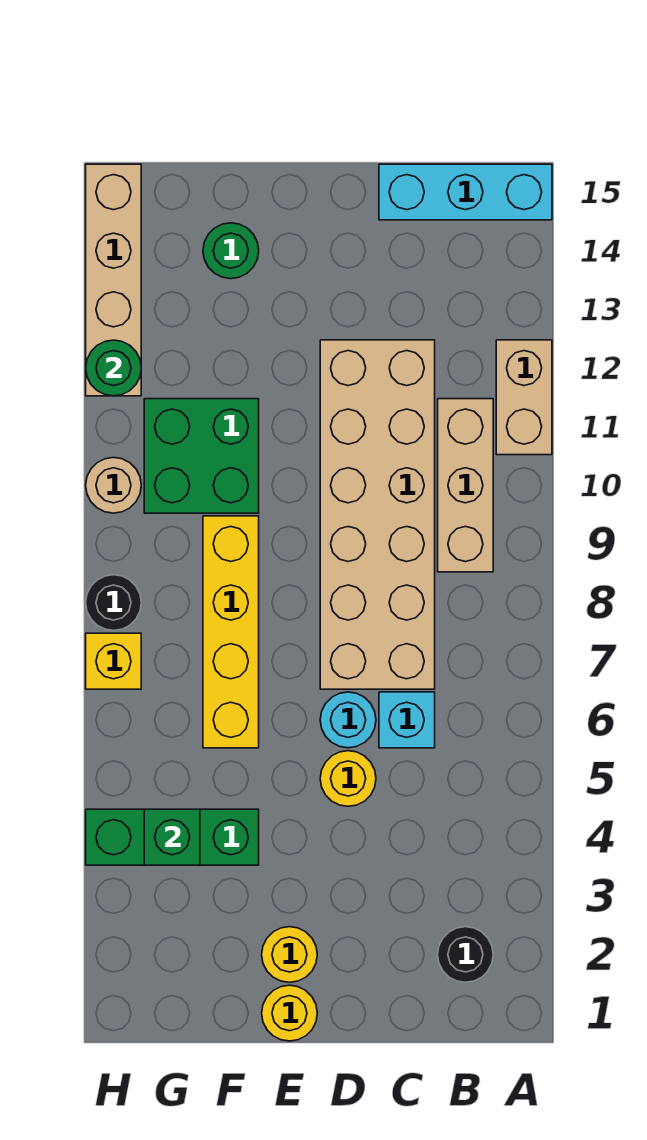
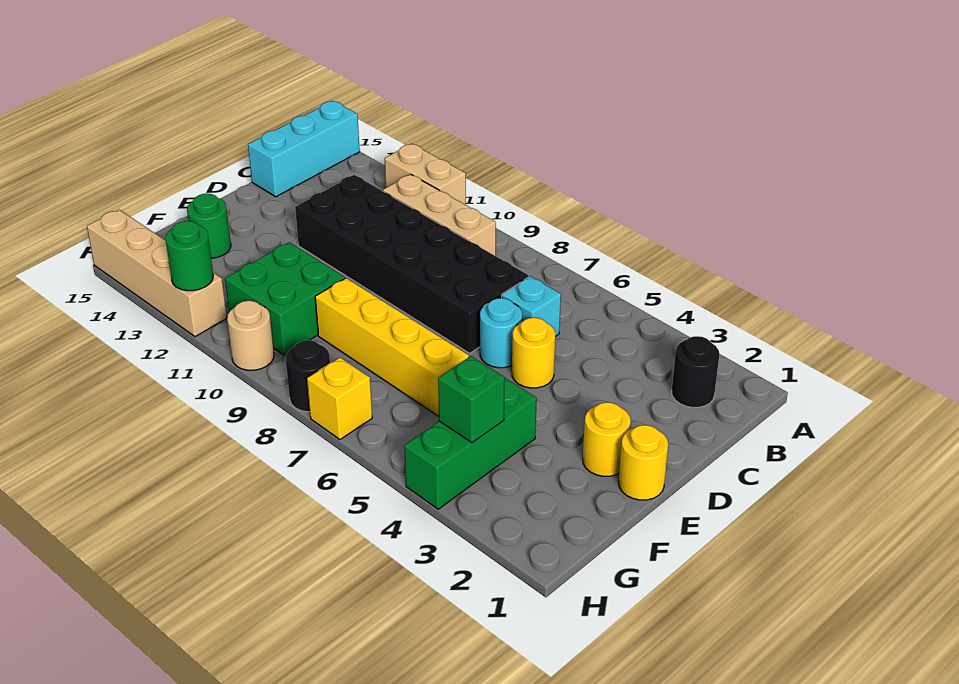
tan 2x6 brick [320,340,435,689] -> black 2x6 brick [295,175,529,353]

